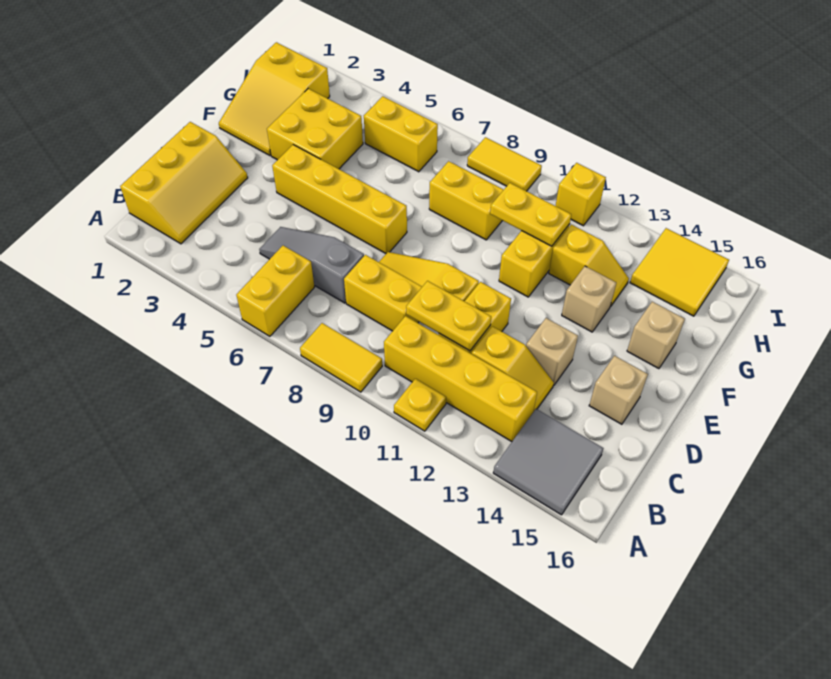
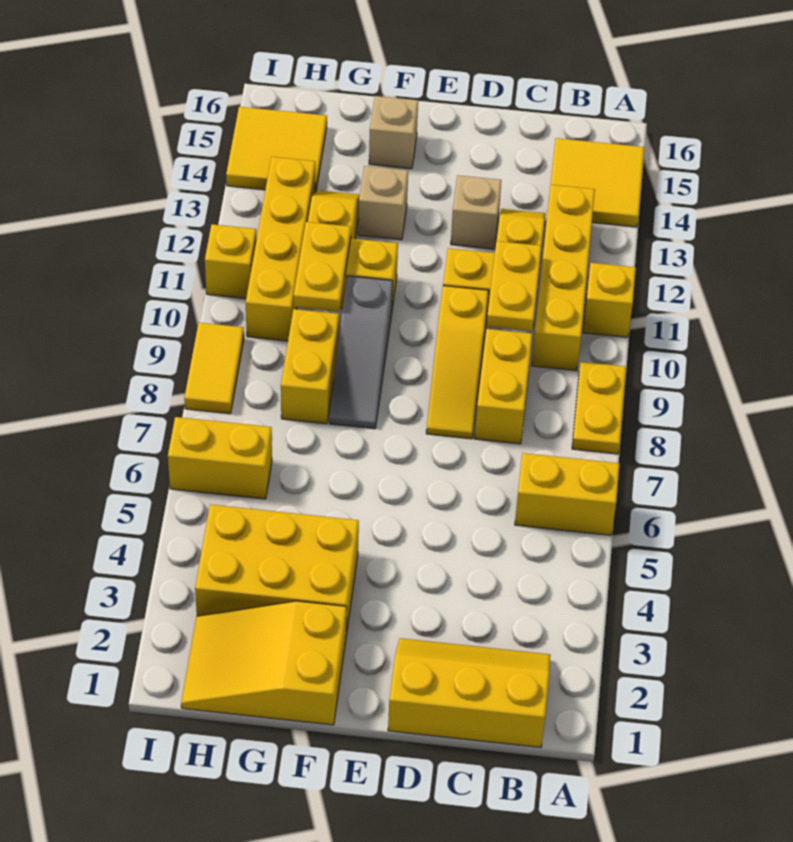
yellow 1x2 tile [300,323,382,392] -> yellow 1x2 plate [572,362,626,454]
yellow 1x1 plate [394,379,446,431] -> yellow 1x1 brick [583,263,636,337]
grey 2x2 tile [493,409,603,515] -> yellow 2x2 tile [551,138,644,227]
grey 1x3 slope [259,227,364,303] -> grey 1x3 slope moved to [330,276,393,429]
tan 1x1 brick [589,356,648,424] -> none
yellow 1x4 brick [272,145,407,254] -> yellow 1x4 brick moved to [246,157,315,341]
yellow 2x3 slope [219,42,330,156] -> yellow 2x3 slope turned to [181,601,347,725]
yellow 2x2 brick [267,89,363,169] -> yellow 2x3 brick [195,505,359,635]
yellow 1x2 brick [364,96,438,172] -> yellow 1x2 brick turned to [168,417,272,499]

